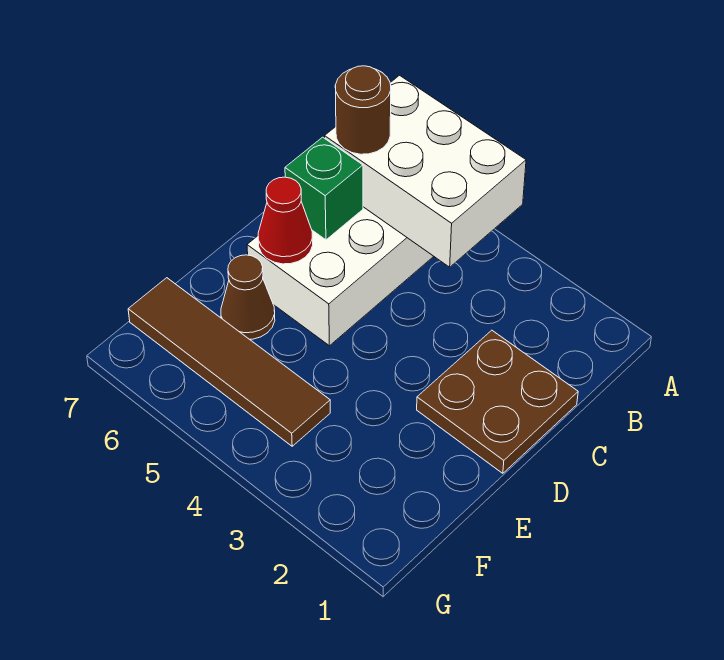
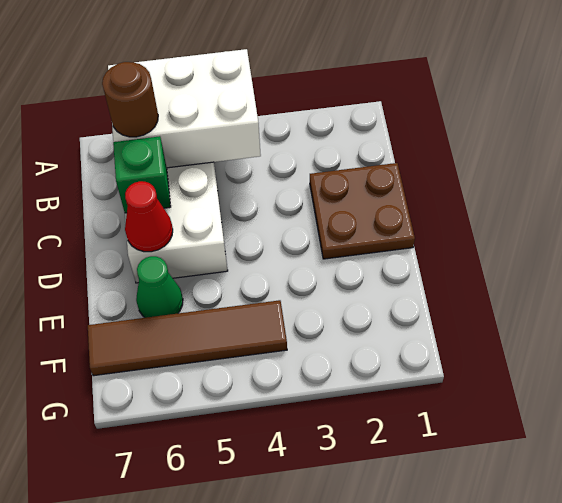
brown 1x1 cone [221,255,275,339] -> green 1x1 cone [136,256,183,318]

